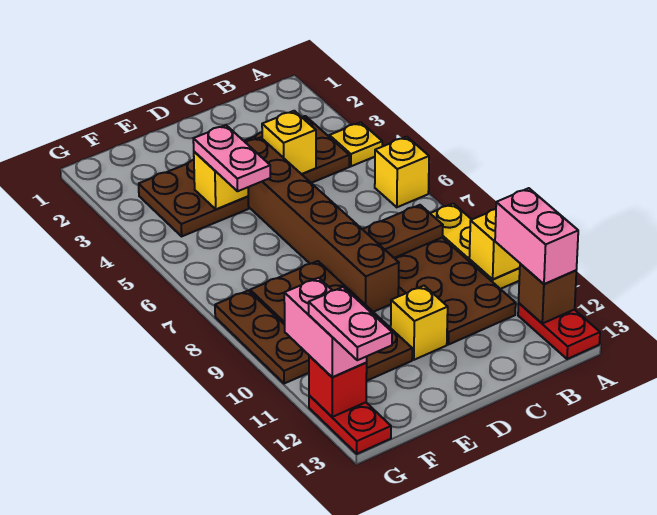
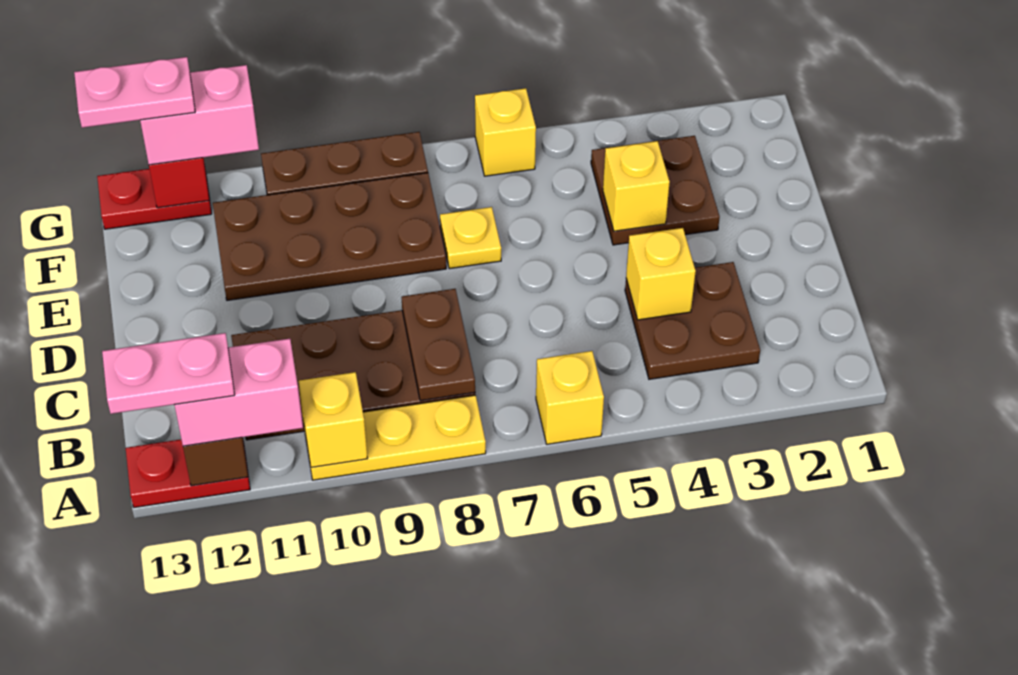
yellow 1x1 plate [329,122,382,166] -> yellow 1x1 plate moved to [440,207,501,269]
brown 1x6 brick [245,137,399,312] -> none
yellow 1x1 brick [391,286,448,360] -> yellow 1x1 brick moved to [475,88,536,176]
pink 1x2 plate [193,125,270,191] -> pink 1x2 plate moved to [102,333,235,414]

